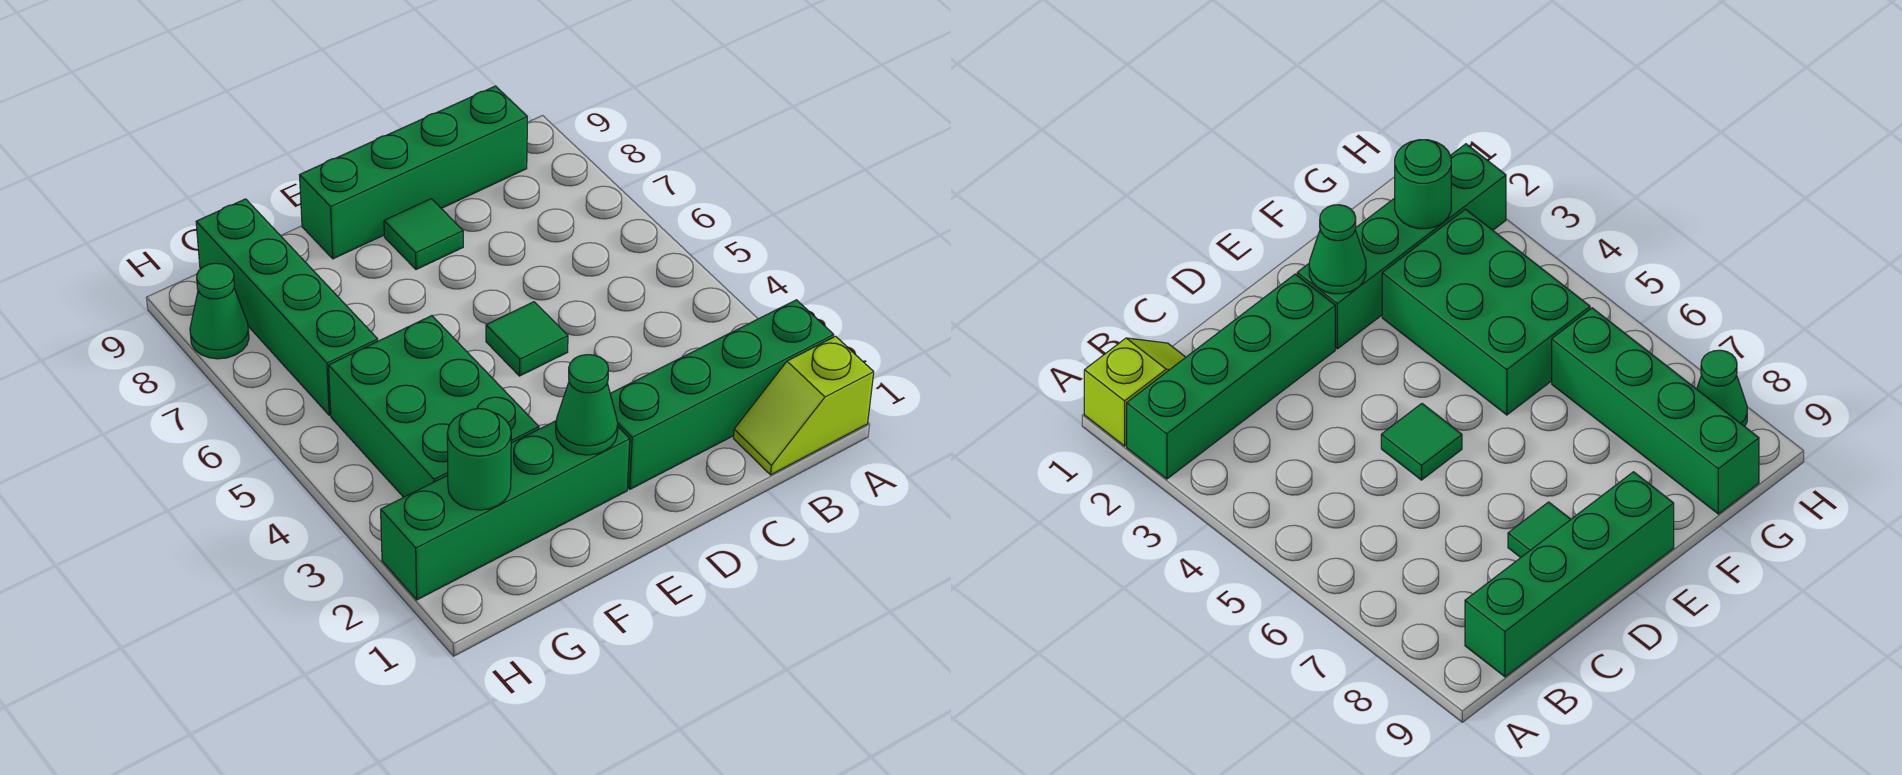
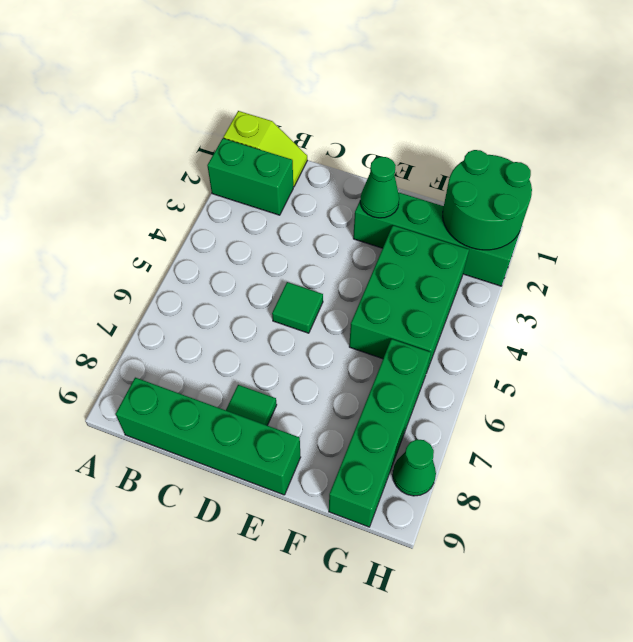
green 1x4 brick [610,300,834,489] -> green 1x2 brick [207,138,293,215]
green 1x1 round brick [447,409,511,510] -> green 2x2 round brick [443,150,532,250]

